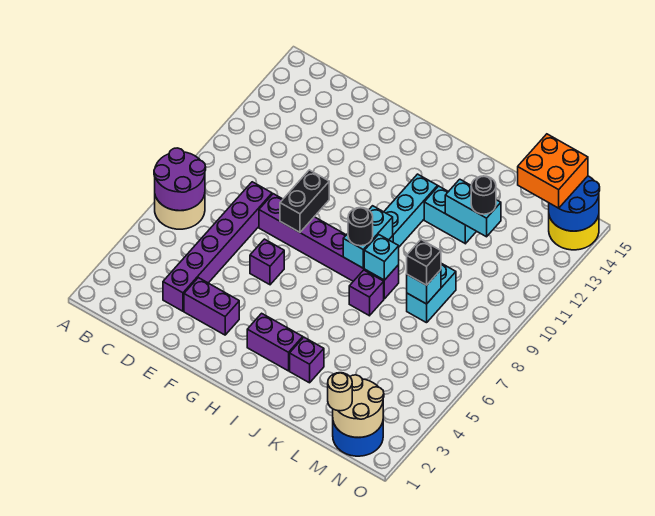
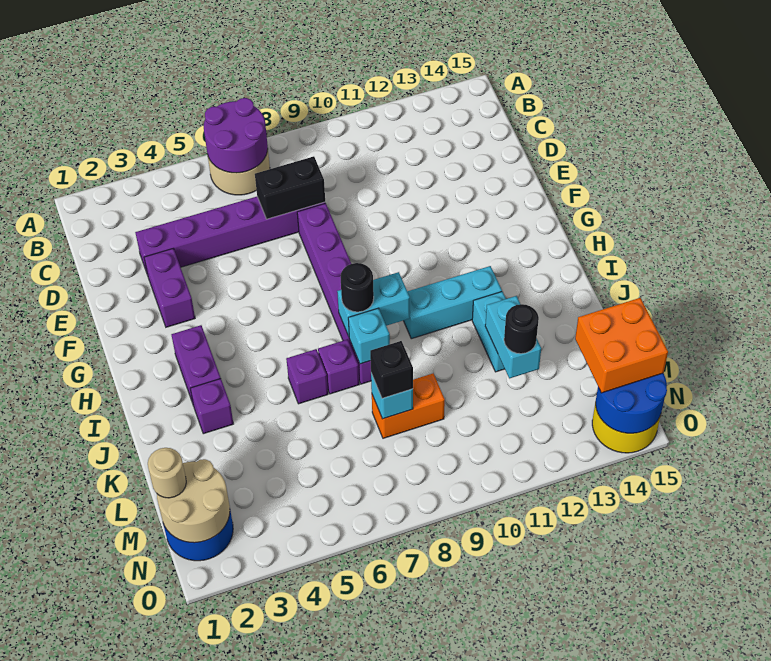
purple 1x1 brick [250,239,284,285] -> purple 1x1 brick moved to [286,349,328,404]
black 1x2 brick [280,170,329,232] -> black 1x2 brick moved to [255,156,325,219]
cyan 1x2 brick [407,263,456,323] -> orange 1x2 brick [372,373,445,438]

